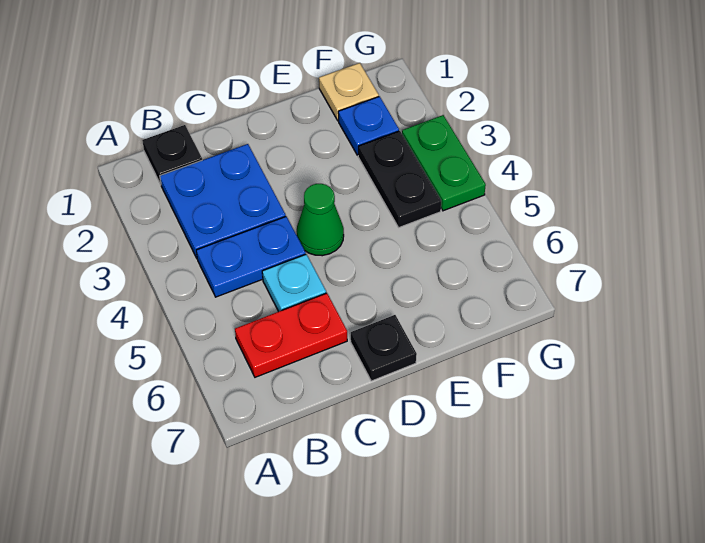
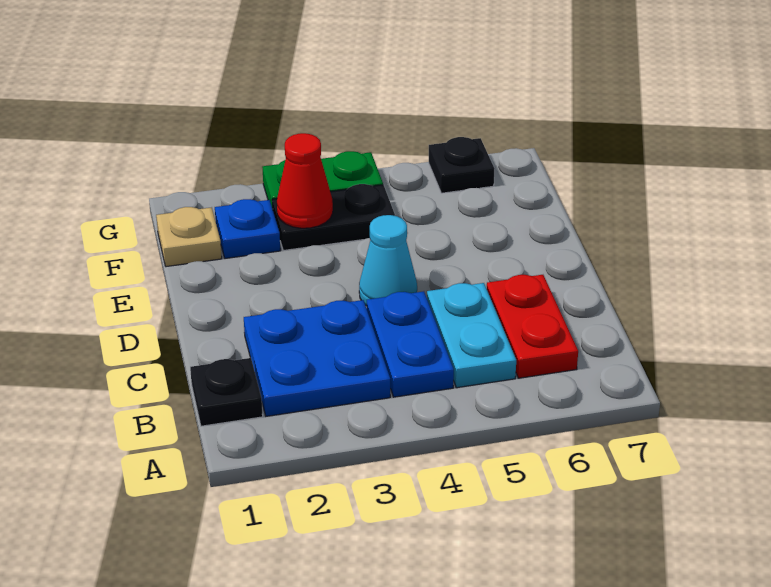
cyan 1x1 plate [262,254,326,312] -> cyan 1x2 plate [427,283,516,388]
green 1x1 cone [297,184,344,256] -> cyan 1x1 cone [359,215,417,306]
black 1x1 plate [351,315,417,381] -> black 1x1 plate moved to [429,137,495,193]
none -> red 1x1 cone [277,133,333,228]

